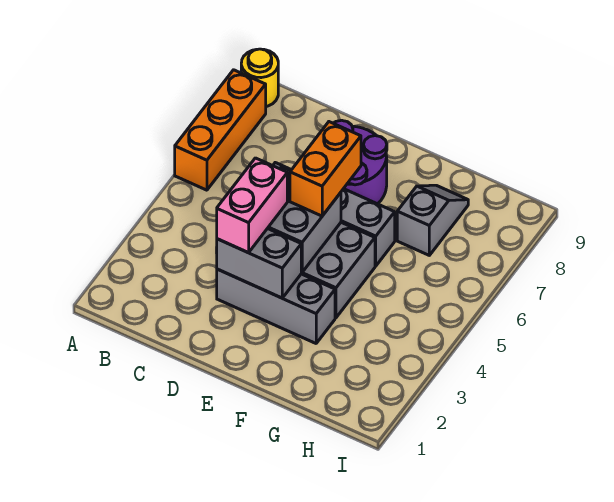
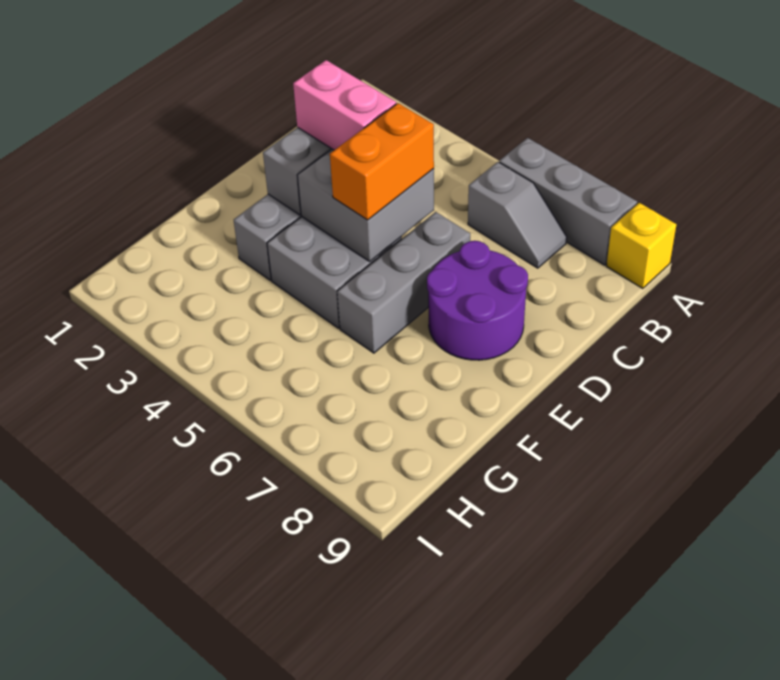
orange 1x3 brick [175,70,266,190] -> grey 1x3 brick [499,138,637,265]
yellow 1x1 round brick [241,49,278,107] -> yellow 1x1 brick [607,203,676,289]
orange 1x2 brick [290,122,361,216] -> orange 1x2 brick turned to [330,103,434,220]
grey 1x2 slope [397,185,468,255] -> grey 1x2 slope moved to [468,162,567,268]

